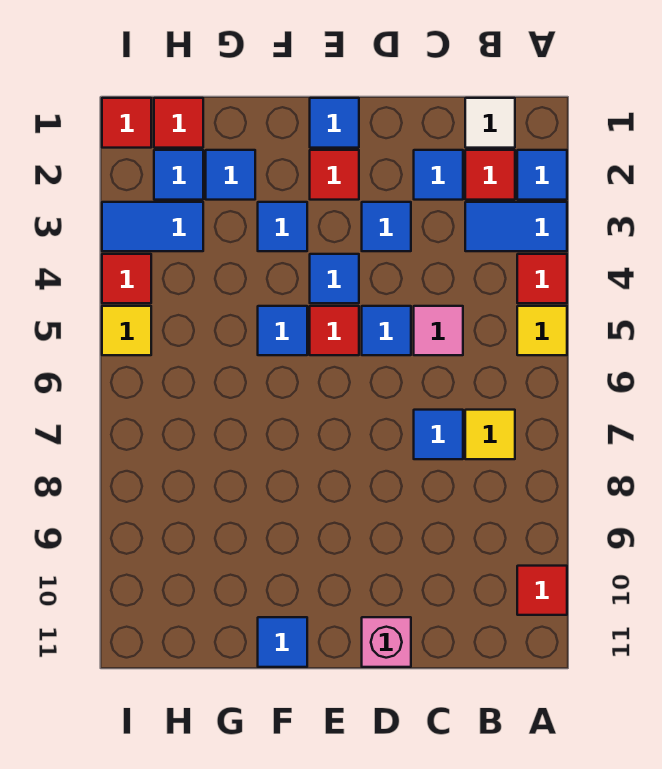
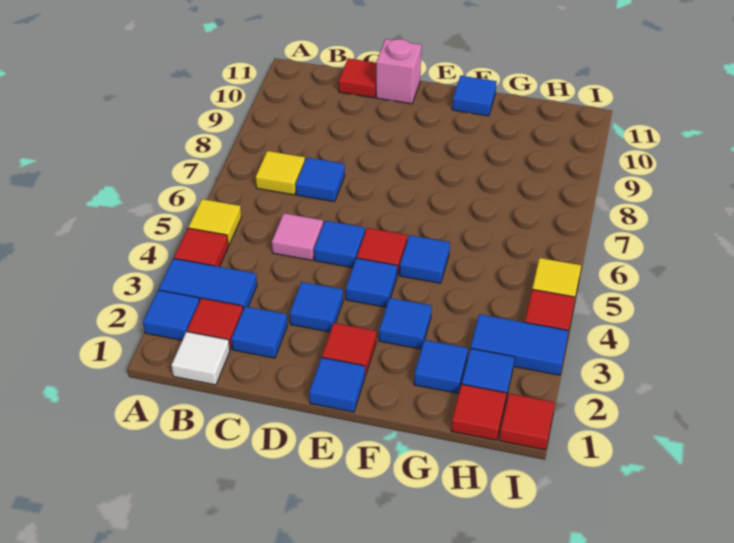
red 1x1 tile [517,566,567,615] -> red 1x1 tile moved to [339,58,377,98]

